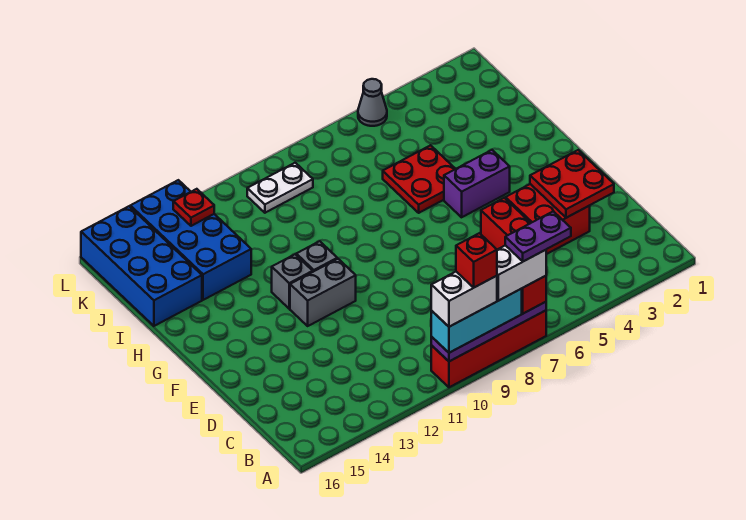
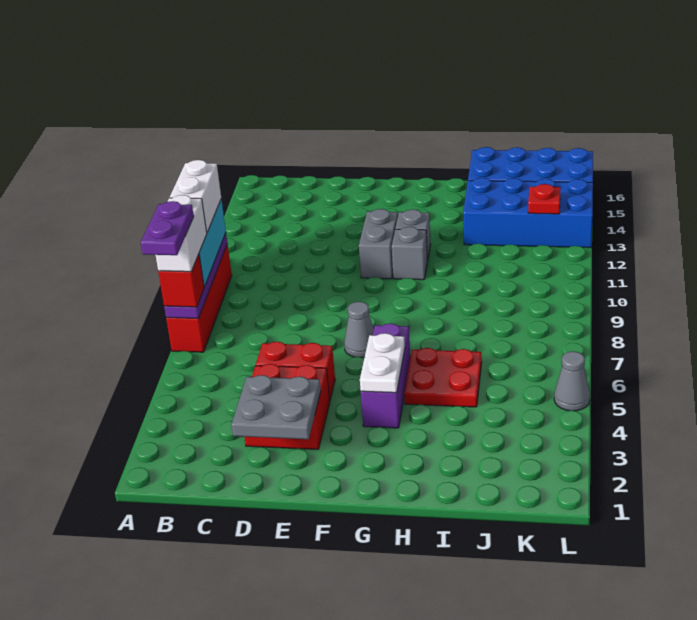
red 1x1 brick [456,233,497,287] -> none
red 2x2 plate [530,150,614,218] -> grey 2x2 plate [231,375,321,439]
none -> grey 1x1 cone [344,302,374,358]
purple 1x2 brick [444,150,510,217] -> purple 1x3 brick [361,323,410,428]
white 1x2 plate [247,163,313,213] -> white 1x2 plate moved to [360,333,405,393]

